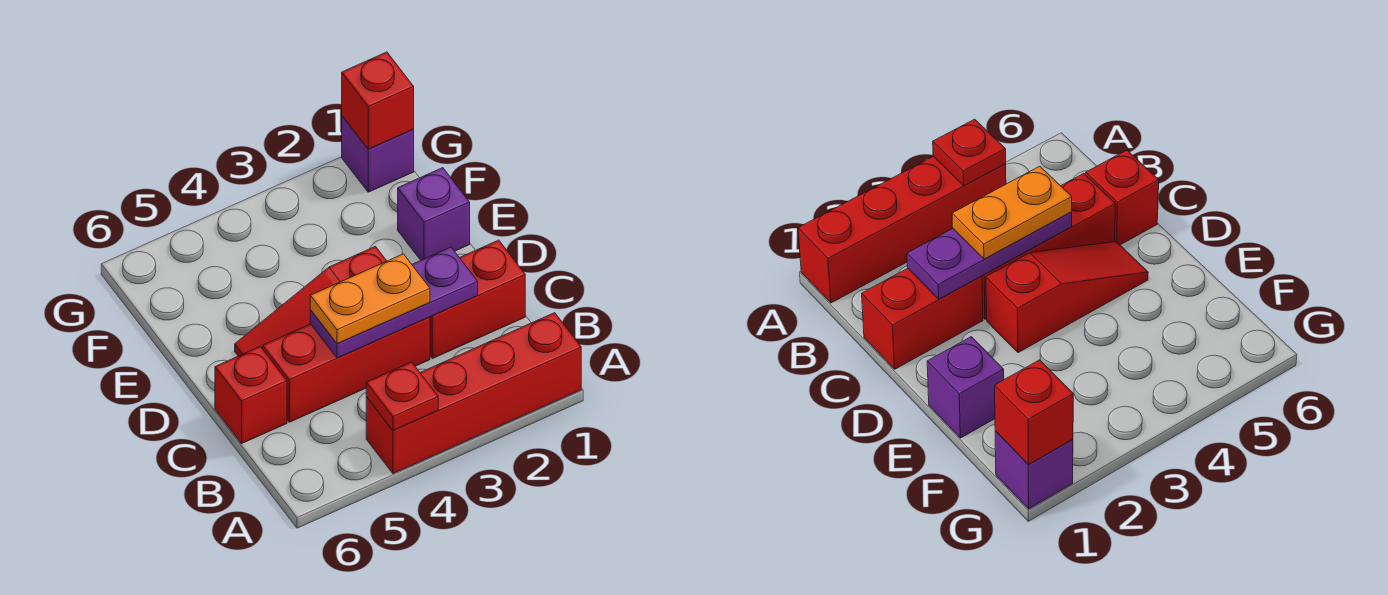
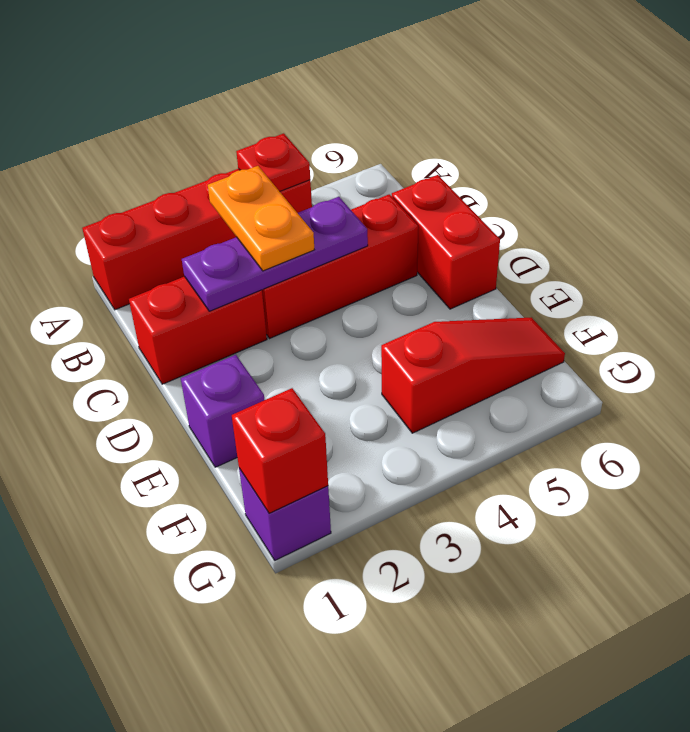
orange 1x2 plate [310,254,430,344] -> orange 1x2 plate turned to [208,166,314,271]
red 1x1 brick [215,347,287,443] -> red 1x2 brick [392,175,500,309]
red 1x3 slope [235,246,386,356] -> red 1x3 slope moved to [381,317,565,433]

